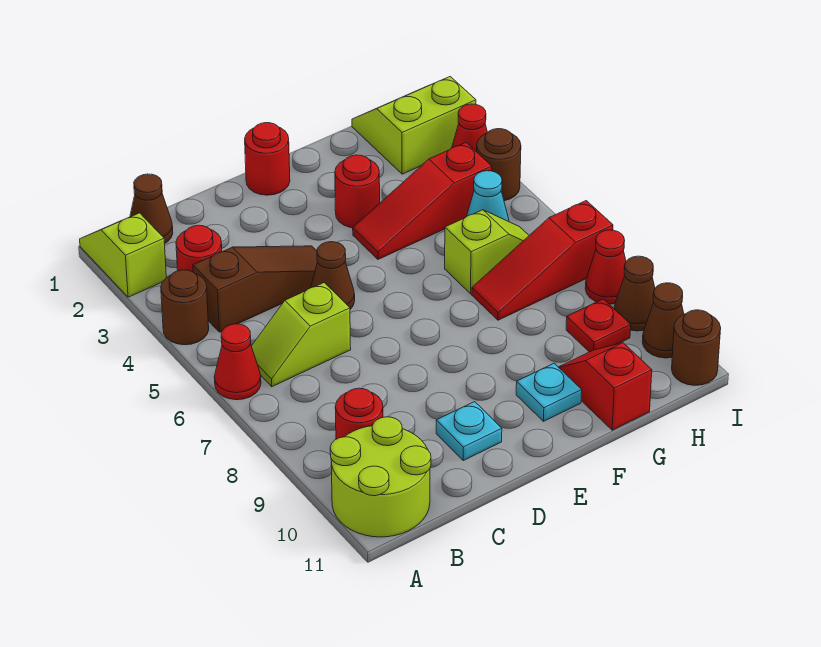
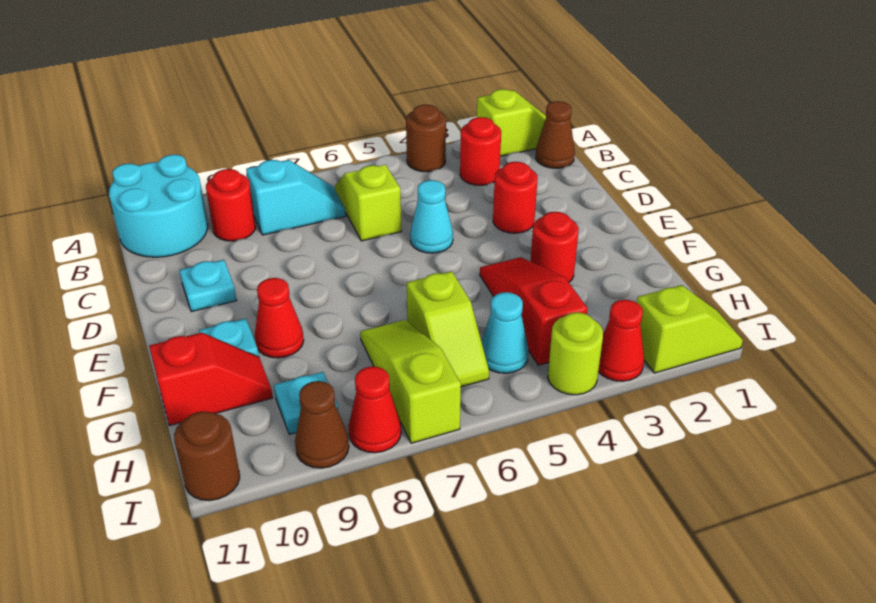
red 1x1 cone [214,324,261,400] -> red 1x1 cone moved to [255,278,304,358]
lime 2x2 round brick [330,417,431,537] -> cyan 2x2 round brick [109,155,208,257]
brown 1x3 slope [193,246,317,332] -> none
none -> cyan 1x2 slope [246,160,346,235]
brown 1x1 cone [311,242,355,309] -> cyan 1x1 cone [410,180,453,253]
red 1x1 round brick [245,123,290,195] -> red 1x1 round brick moved to [493,162,538,233]
red 1x3 slope [472,201,613,320] -> lime 1x3 slope [360,320,461,443]
lime 2x2 slope [352,77,476,174] -> lime 1x2 slope [637,285,743,373]
red 1x1 plate [566,299,631,352] -> cyan 1x1 plate [274,372,338,434]
brown 1x1 round brick [477,129,521,201] -> lime 1x1 round brick [548,312,603,395]
brown 1x1 cone [642,283,684,358] -> none

